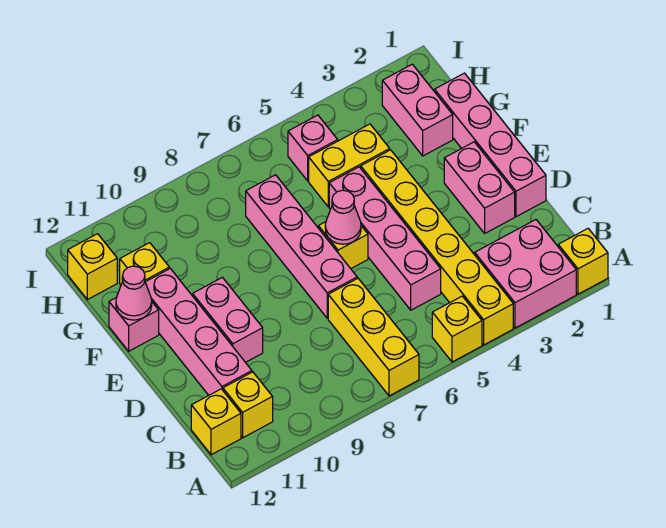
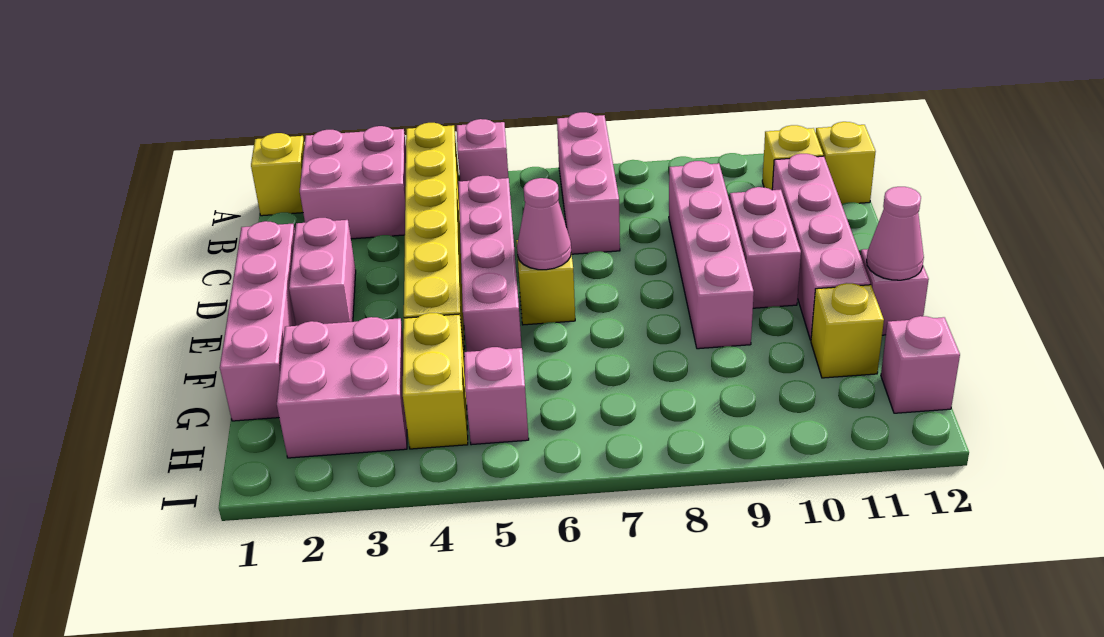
yellow 1x1 brick [432,296,482,362] -> pink 1x1 brick [457,119,508,181]
yellow 1x3 brick [328,278,419,396] -> pink 1x3 brick [557,112,620,254]
pink 1x4 brick [246,175,357,318] -> pink 1x4 brick moved to [669,161,754,349]
pink 1x2 brick [382,64,453,156] -> pink 2x2 brick [277,317,407,458]
yellow 1x2 brick [309,124,390,207] -> yellow 1x2 brick turned to [403,313,468,449]
yellow 1x1 brick [68,234,117,300] -> pink 1x1 brick [881,316,960,413]

